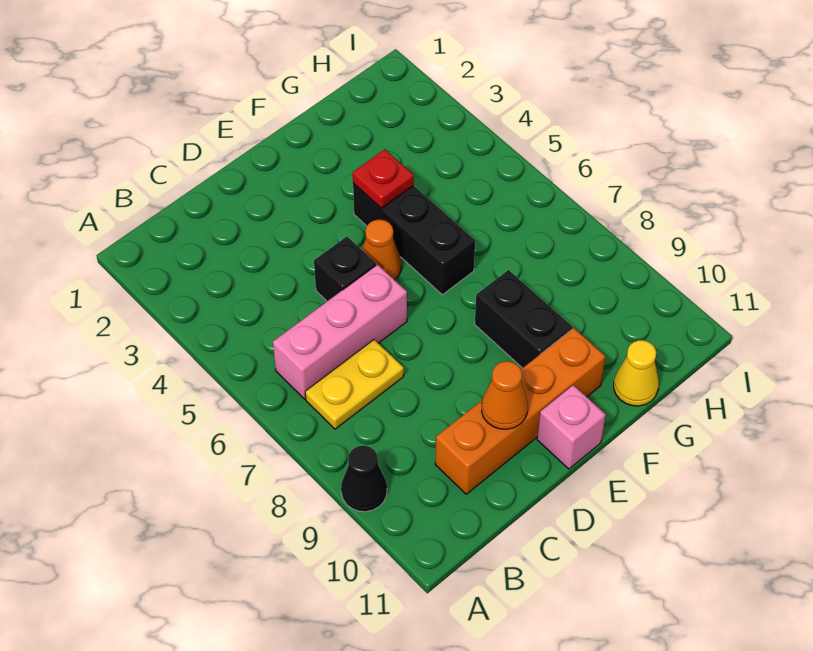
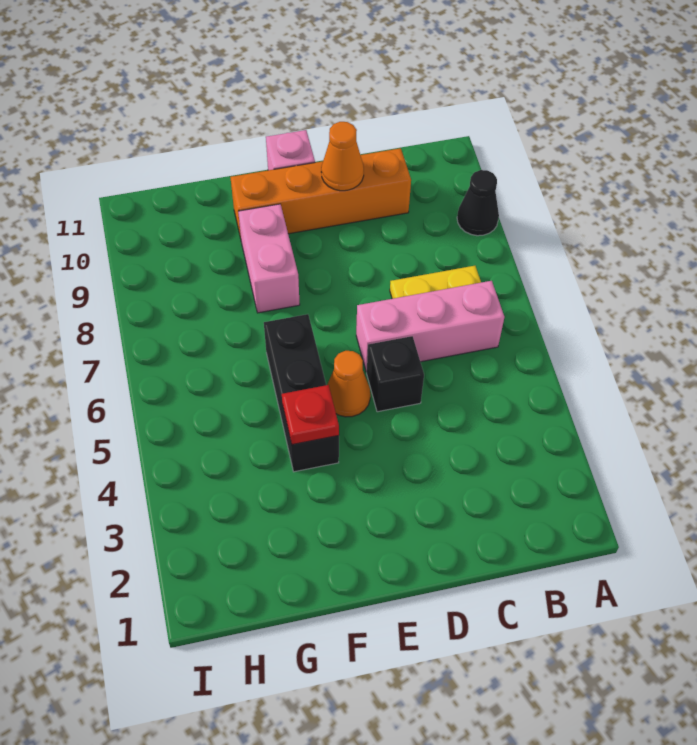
black 1x2 brick [475,270,572,368] -> pink 1x2 brick [238,204,300,313]
yellow 1x1 cone [614,340,659,406] -> none

